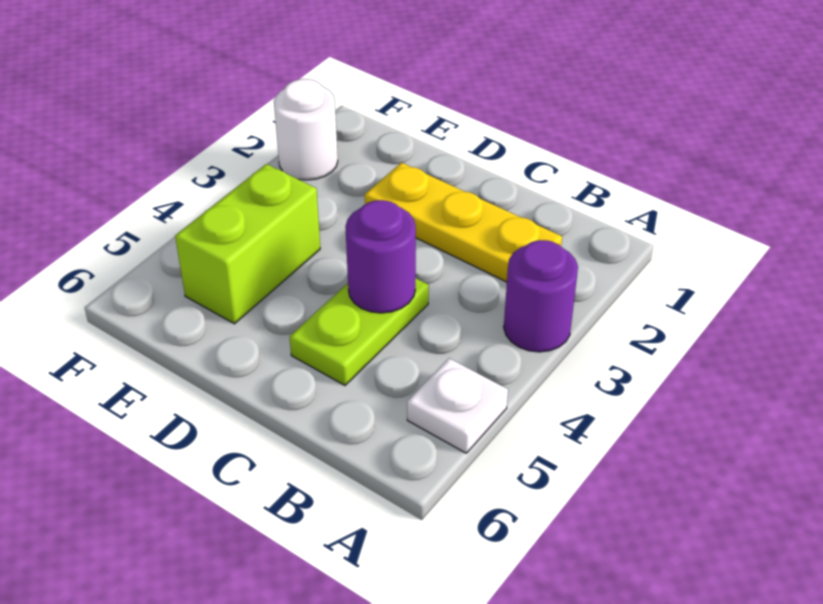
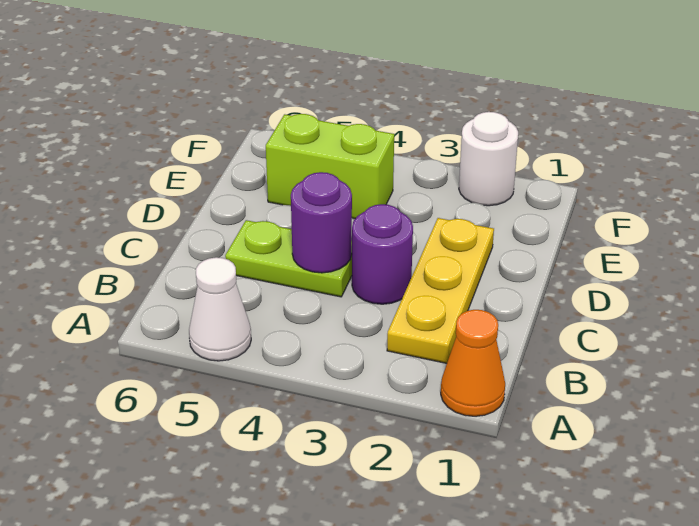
none -> orange 1x1 cone [441,310,505,416]
purple 1x1 round brick [504,240,578,352] -> purple 1x1 round brick moved to [352,204,413,304]
white 1x1 plate [407,358,508,453] -> white 1x1 cone [189,257,251,361]

